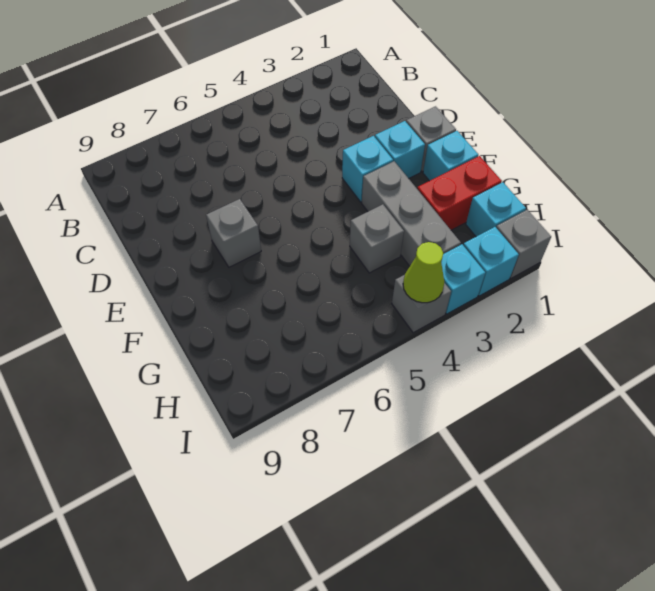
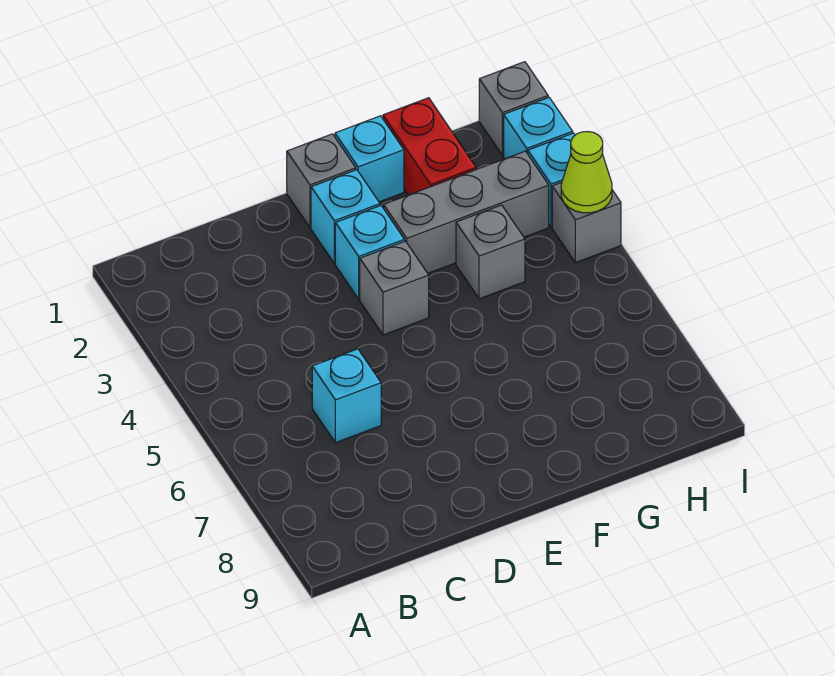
grey 1x1 brick [206,199,261,267] -> grey 1x1 brick moved to [360,241,429,335]
cyan 1x1 brick [466,182,526,237] -> cyan 1x1 brick moved to [312,349,381,443]

